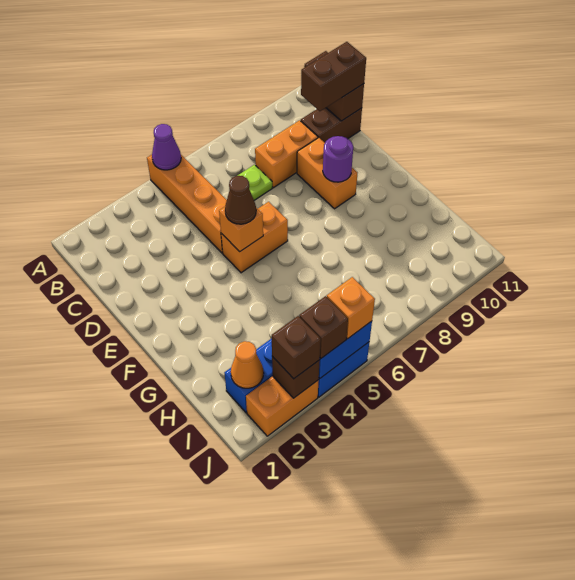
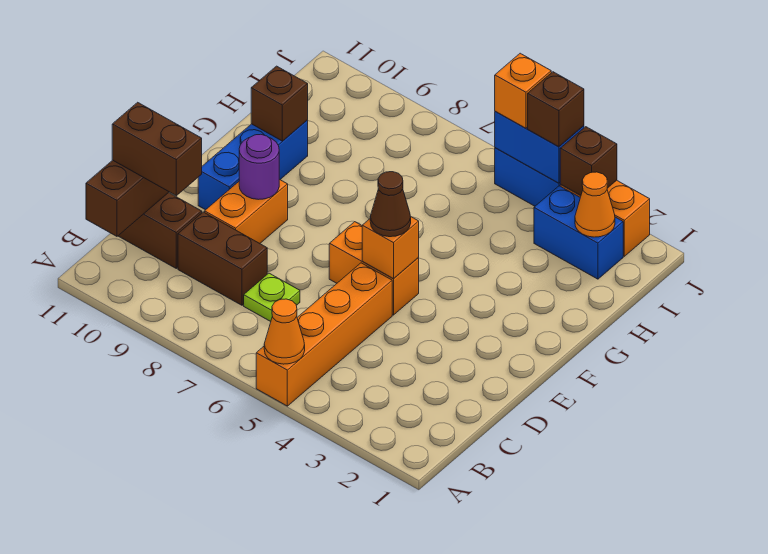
purple 1x1 cone [152,124,181,170] -> orange 1x1 cone [264,299,305,364]
orange 1x2 brick [255,120,318,188] -> brown 1x2 brick [178,212,267,305]
none -> blue 1x3 brick [198,120,308,210]
brown 1x1 brick [272,316,321,379] -> brown 1x1 brick moved to [251,66,308,141]

